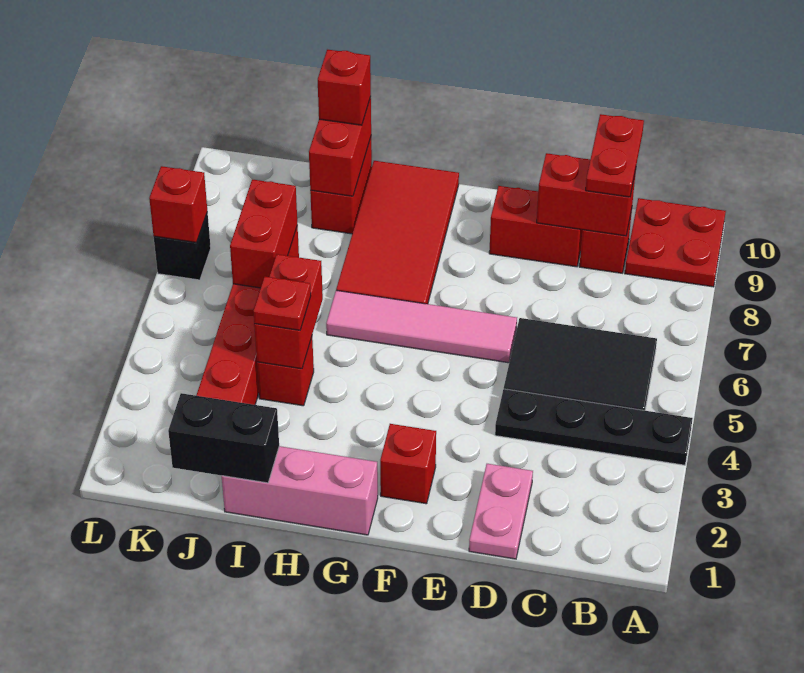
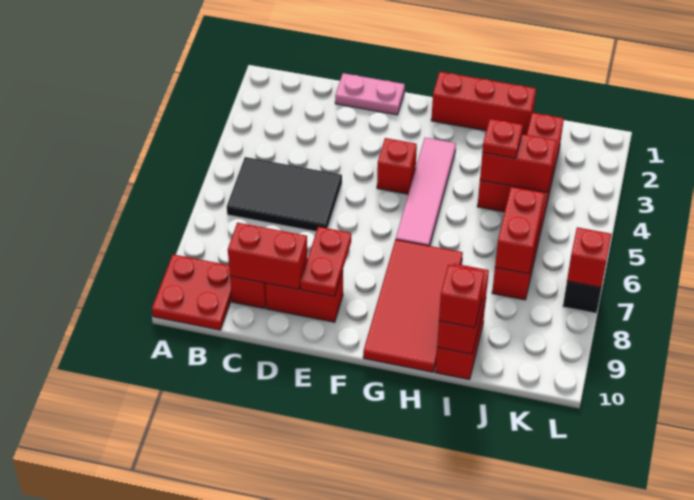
black 1x4 plate [495,389,693,465] -> none
red 1x2 plate [586,114,644,197] -> red 1x2 plate moved to [300,227,351,296]
pink 1x2 plate [469,464,533,559] -> pink 1x2 plate turned to [335,73,405,115]
pink 1x4 tile [326,290,517,363] -> pink 1x4 tile turned to [396,138,456,246]
red 1x1 brick [380,424,436,504] -> red 1x1 brick moved to [377,138,417,194]
pink 1x3 brick [222,446,378,535] -> red 1x3 brick [431,72,536,135]
black 1x2 brick [168,393,279,483] -> none
red 1x2 brick [254,254,323,369] -> red 1x2 brick turned to [480,134,557,192]

